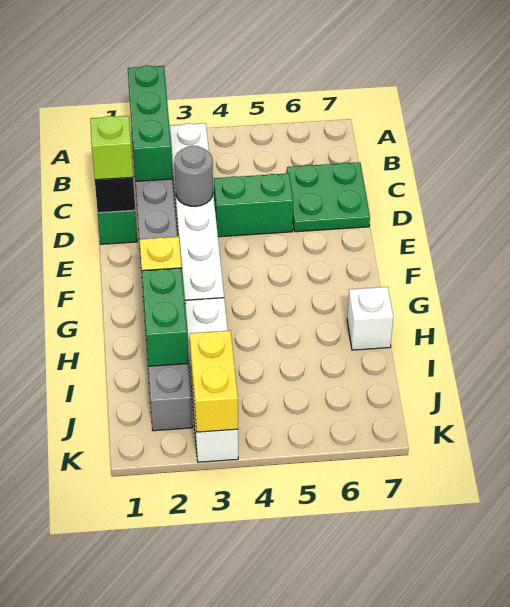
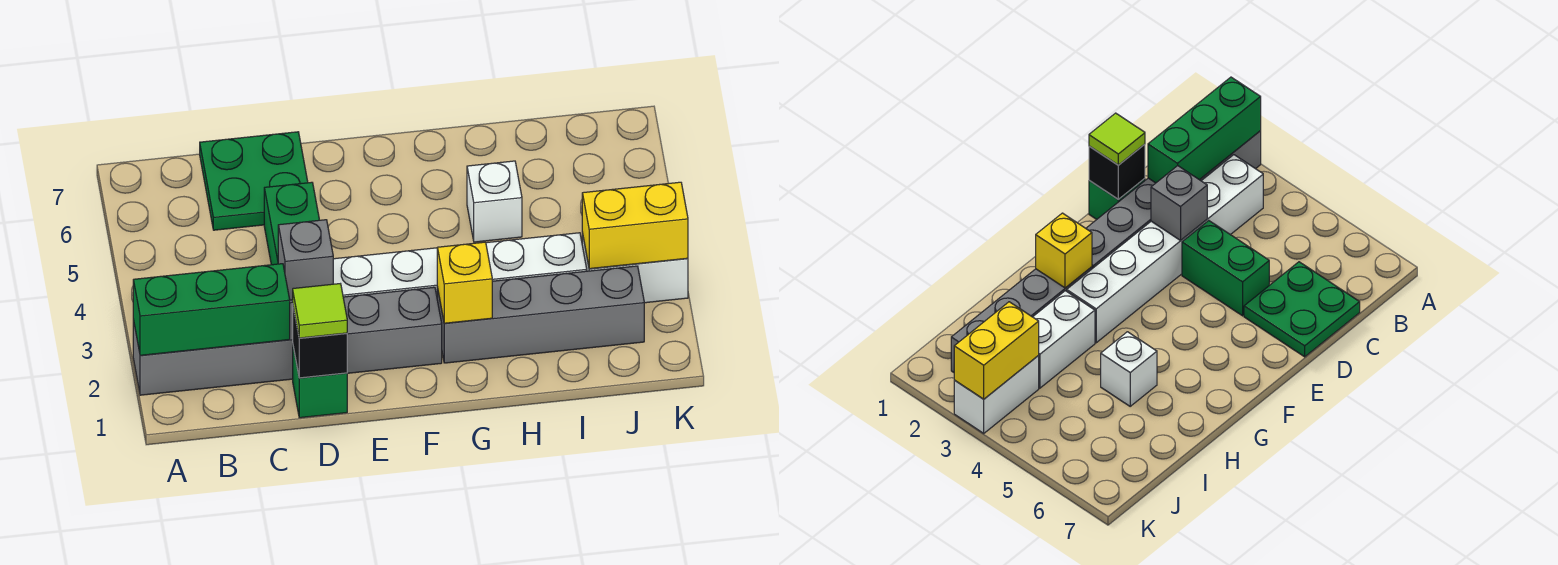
lime 1x1 brick [90,116,133,180] -> lime 1x1 tile [293,284,347,338]
grey 1x1 round brick [174,146,213,206] -> grey 1x1 brick [278,220,333,300]
green 1x2 brick [142,268,189,366] -> none
white 1x1 brick [347,287,393,350] -> white 1x1 brick moved to [467,161,522,242]

